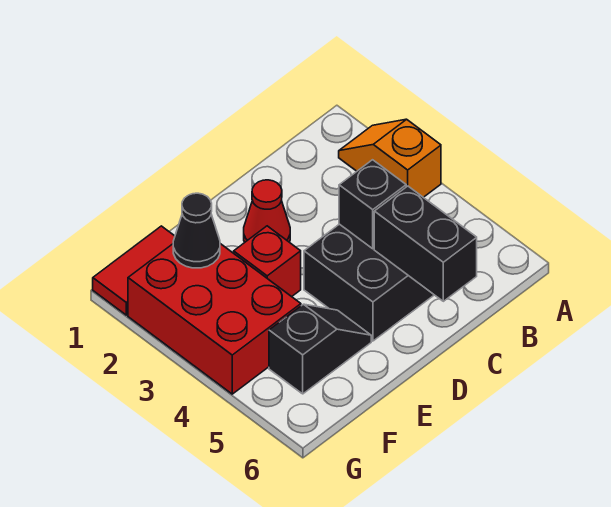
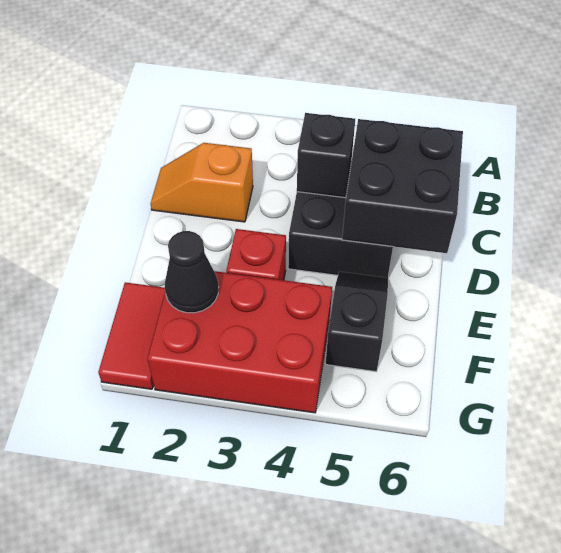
orange 1x2 slope [339,119,441,197] -> orange 1x2 slope moved to [151,143,253,222]
black 1x2 brick [374,186,477,301] -> black 2x2 brick [342,119,463,253]
red 1x1 cone [244,180,290,242] -> none

